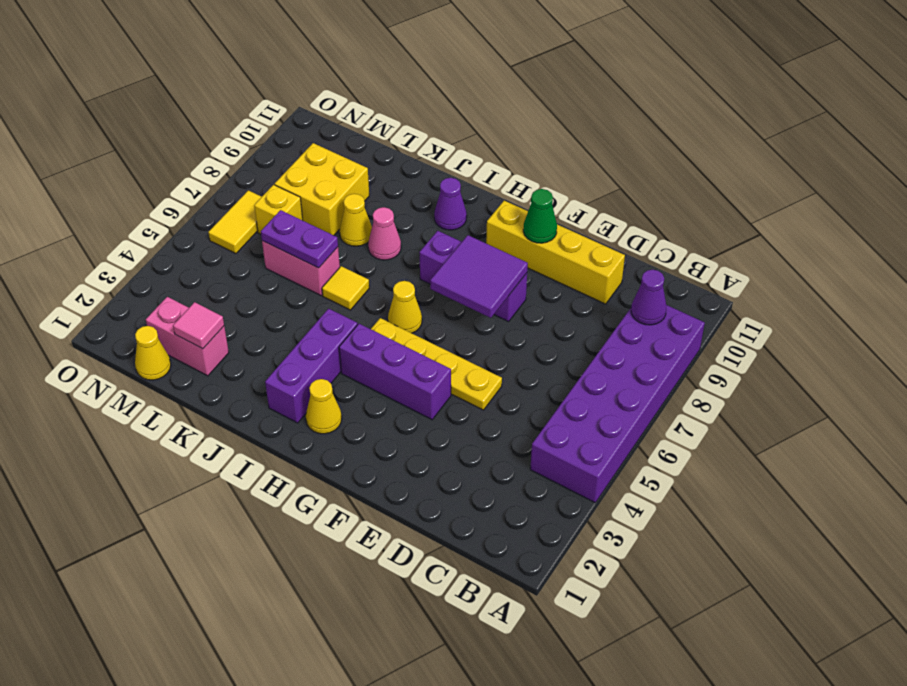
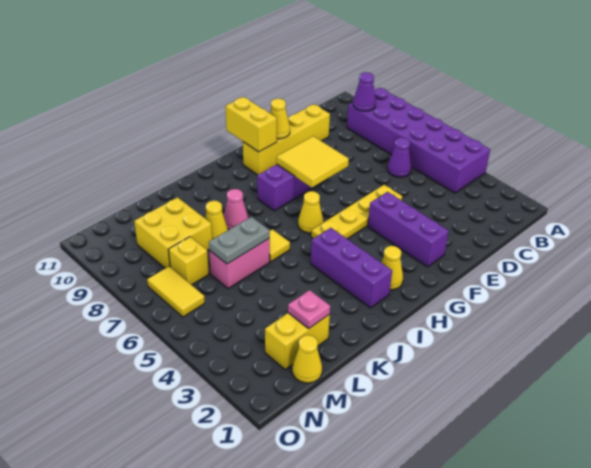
purple 1x3 brick [339,324,451,420] -> purple 1x3 brick turned to [368,192,449,267]
purple 2x2 tile [430,235,528,318] -> yellow 2x2 tile [277,136,349,188]
green 1x1 cone [523,189,557,243] -> yellow 1x1 cone [270,99,290,139]
none -> yellow 1x2 brick [226,97,277,152]
purple 1x1 cone [434,178,467,230] -> purple 1x1 cone moved to [388,138,411,177]
purple 1x2 plate [261,210,338,268] -> grey 1x2 plate [209,217,270,264]
pink 1x2 brick [146,297,229,376] -> yellow 1x2 brick [265,313,330,370]
pink 1x1 tile [173,302,224,349] -> pink 1x1 plate [288,290,330,329]

